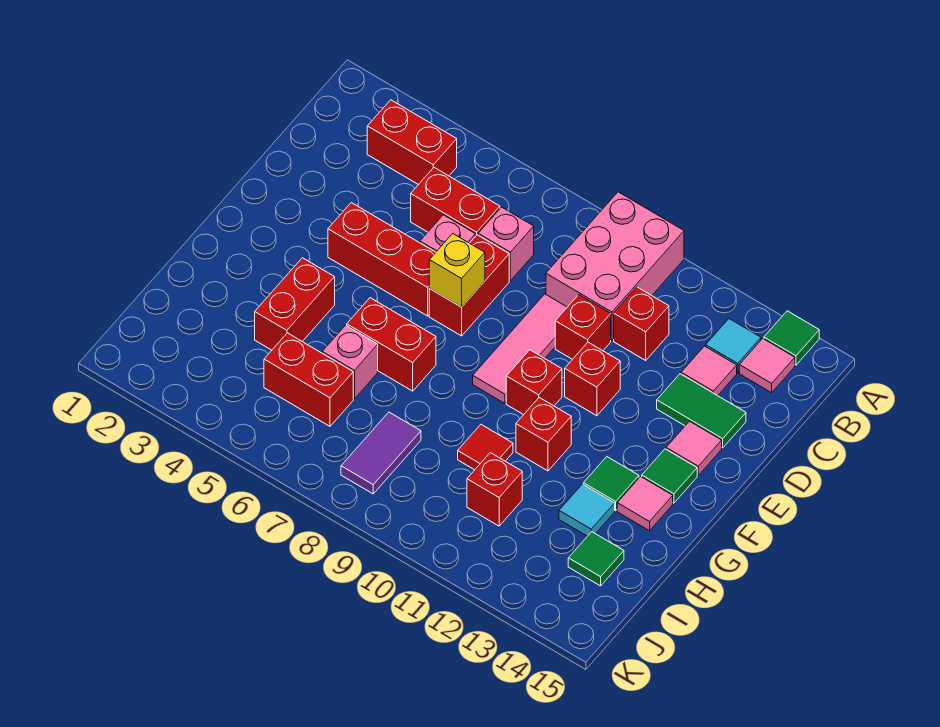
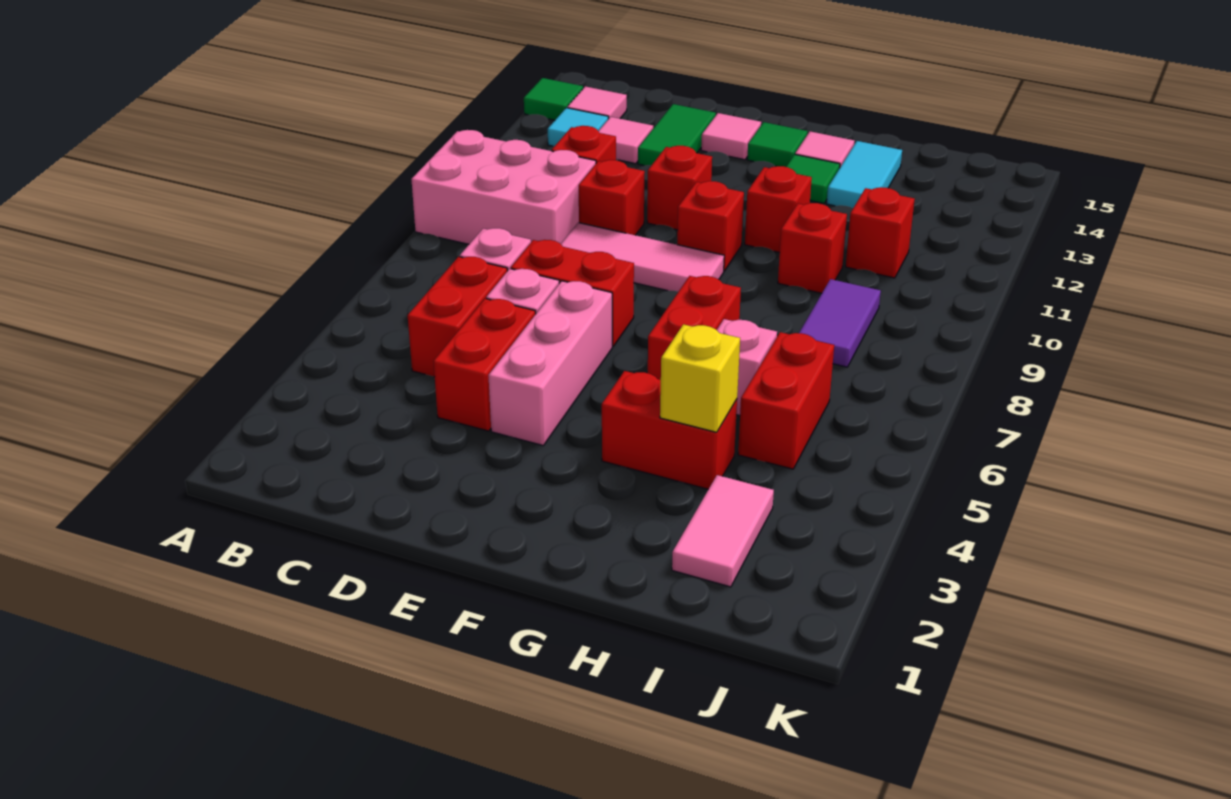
red 1x2 brick [367,100,457,185] -> red 1x2 brick moved to [433,299,536,431]
red 1x3 brick [328,203,436,316] -> pink 1x3 brick [488,281,612,445]
yellow 1x1 brick [429,234,485,307] -> yellow 1x1 brick moved to [660,324,740,432]
red 1x1 tile [458,425,513,470] -> red 1x1 brick [778,203,847,293]
cyan 1x1 tile [559,484,615,536] -> cyan 1x2 tile [827,141,902,208]
none -> pink 1x2 tile [672,475,774,587]
purple 1x2 tile [341,412,421,494] -> purple 1x2 tile turned to [799,279,881,367]
green 1x1 tile [568,532,624,586] -> none

